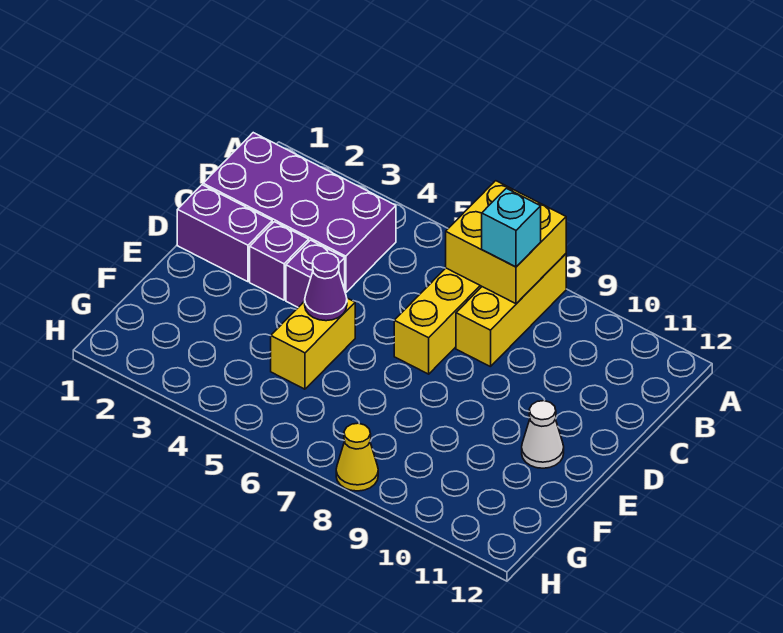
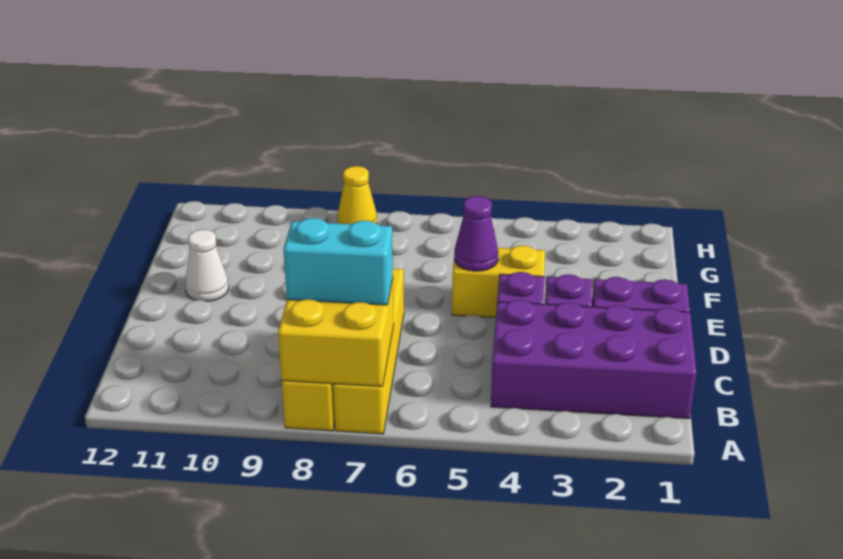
cyan 1x1 brick [482,188,541,267] -> cyan 1x2 brick [283,218,393,305]
yellow 1x2 brick [271,298,355,389] -> yellow 1x2 brick turned to [452,246,545,318]

